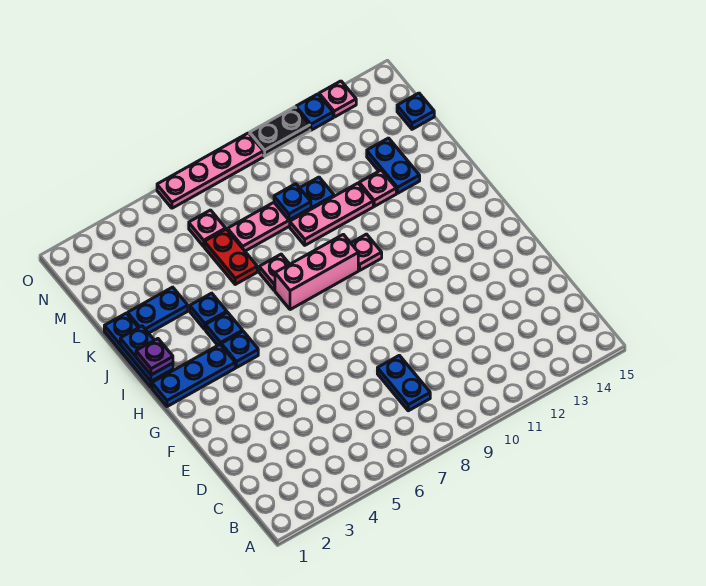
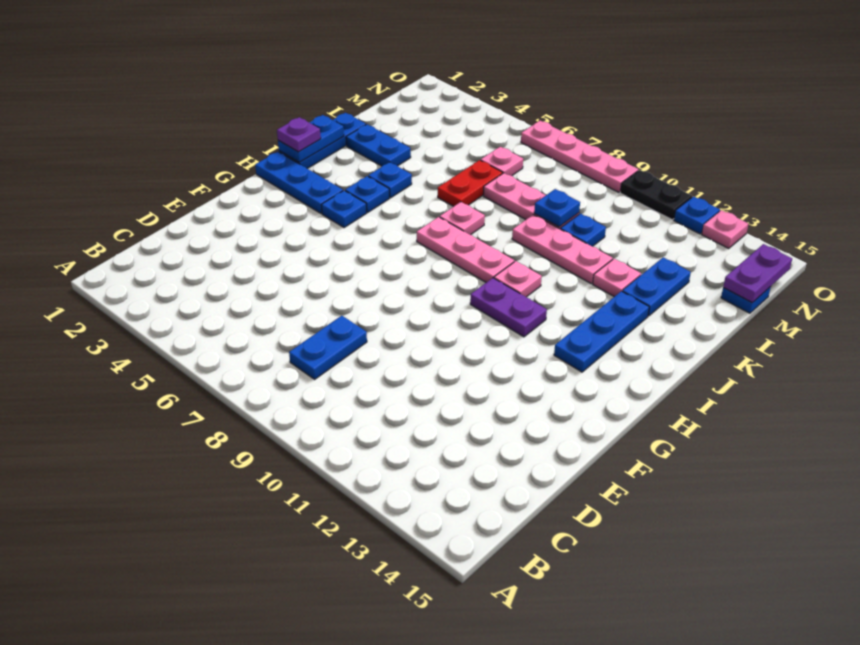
none -> purple 1x2 plate [470,278,547,337]
none -> blue 1x3 plate [554,291,649,372]
pink 1x3 brick [275,234,358,310] -> pink 1x3 plate [417,217,515,282]
none -> purple 1x2 plate [723,244,792,302]

